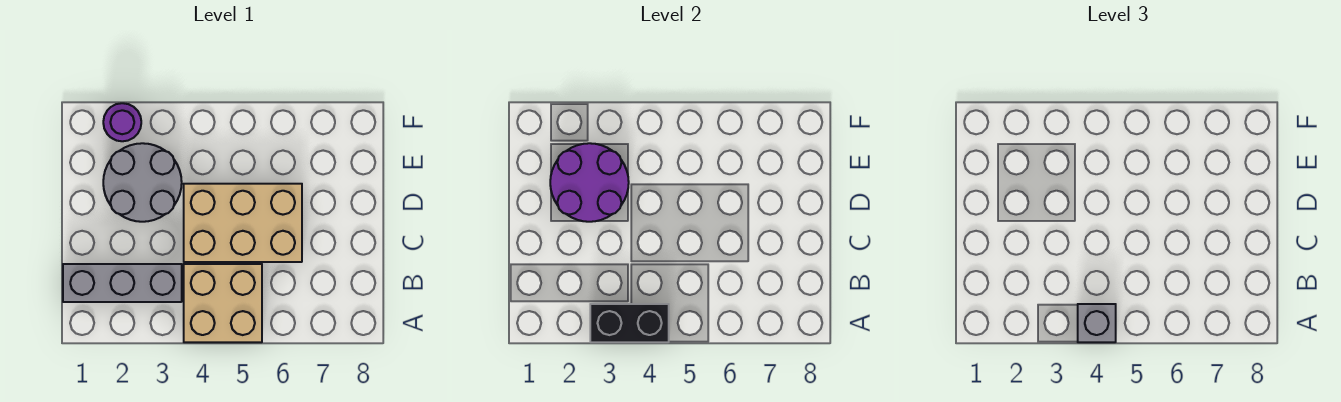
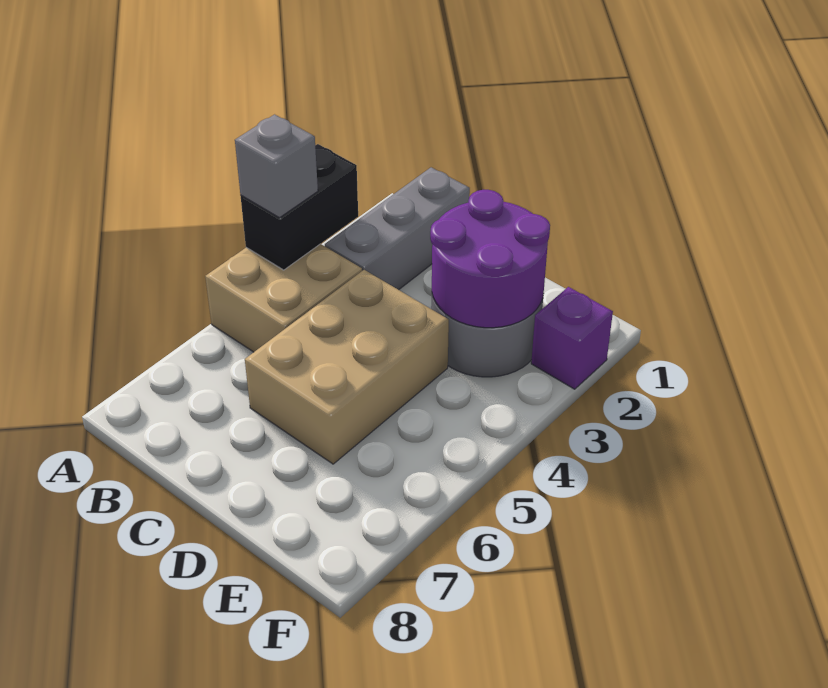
purple 1x1 round brick [103,103,141,141] -> purple 1x1 brick [531,287,613,389]

